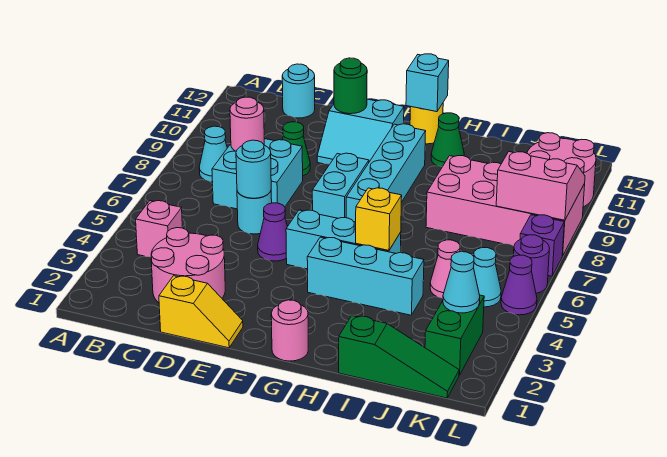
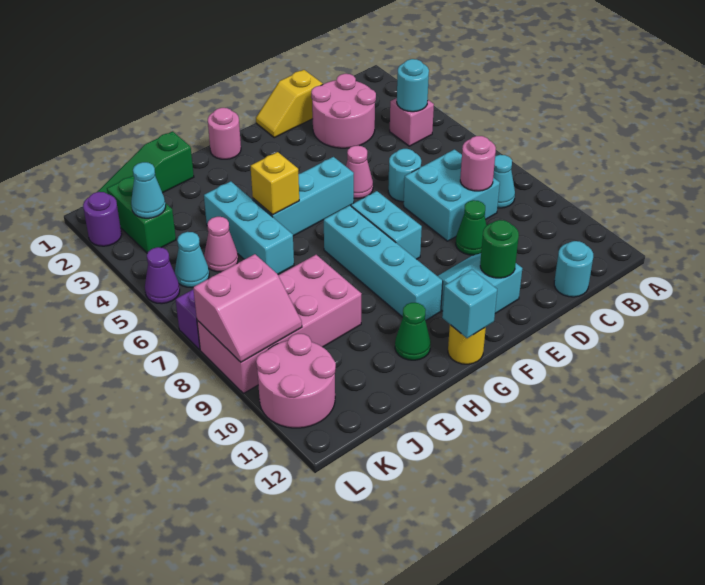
cyan 1x1 round brick [236,140,271,198] -> cyan 1x1 round brick moved to [397,59,429,112]
purple 1x1 cone [258,203,287,261] -> pink 1x1 cone [346,146,373,199]
cyan 1x3 brick [307,237,424,315] -> cyan 1x3 brick turned to [204,181,294,274]
purple 1x1 round brick [514,235,550,293] -> purple 1x1 round brick moved to [83,192,122,246]

